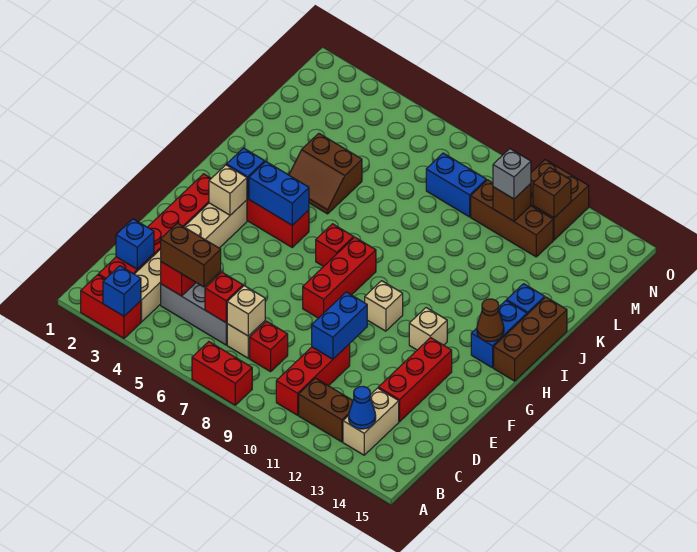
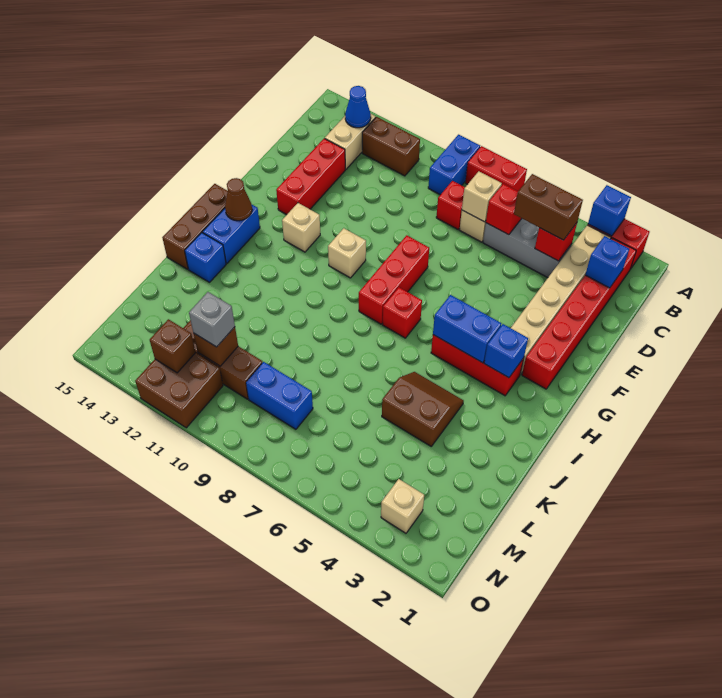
red 1x3 brick [276,344,350,415] -> none
blue 1x2 brick [312,292,367,359] -> blue 1x2 brick moved to [428,135,480,195]
tan 1x1 brick [209,165,247,215] -> tan 1x1 brick moved to [381,479,424,533]

